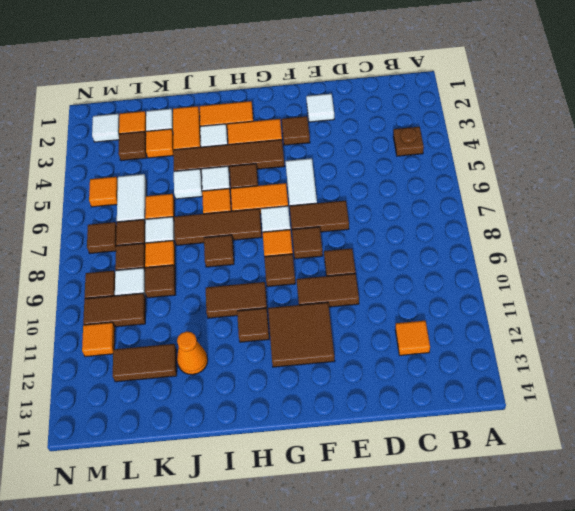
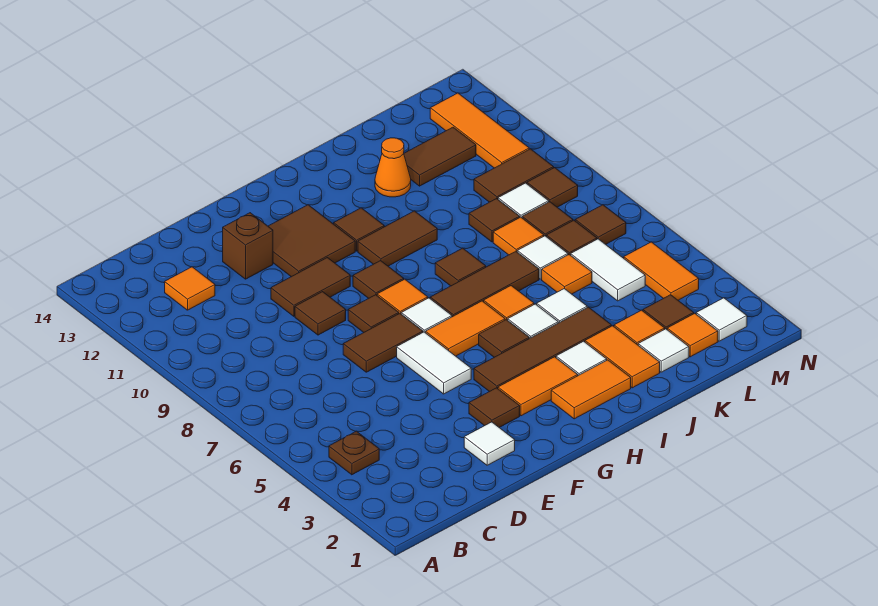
none -> brown 1x1 brick [223,213,273,279]
orange 1x1 tile [89,177,118,207] -> orange 1x2 tile [624,242,699,300]
orange 1x1 tile [82,322,115,357] -> orange 1x3 tile [430,93,529,168]

